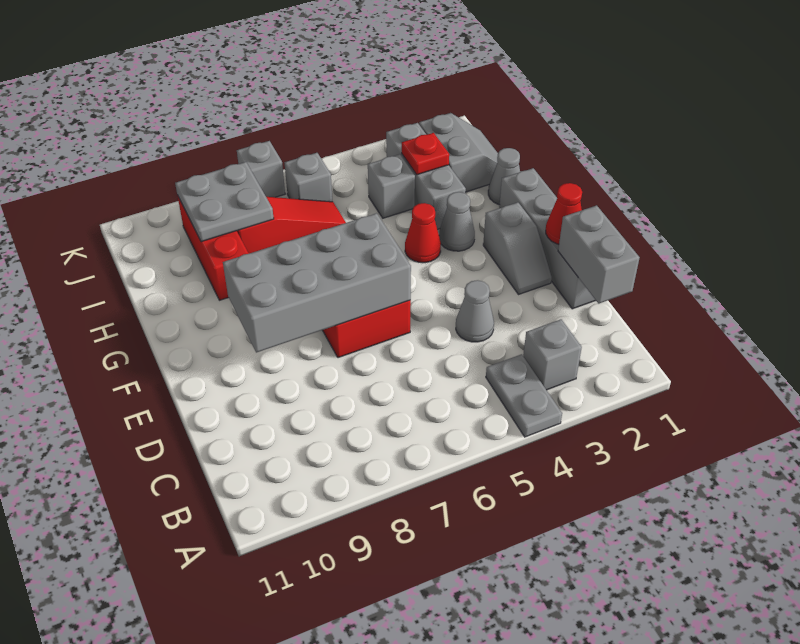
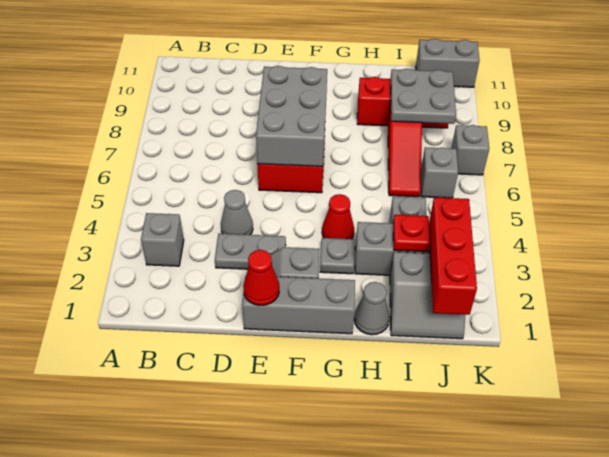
grey 1x2 plate [486,354,562,437] -> grey 1x2 plate moved to [215,233,286,269]
grey 1x2 brick [558,205,640,303] -> grey 1x2 brick moved to [416,39,480,87]
grey 1x4 brick [499,168,596,309] -> grey 1x3 brick [242,276,355,334]
grey 2x4 brick [223,213,411,353] -> grey 2x3 brick [256,66,327,166]
grey 1x1 cone [439,192,475,251] -> grey 1x1 plate [320,238,354,274]
none -> red 1x3 brick [429,197,477,315]

